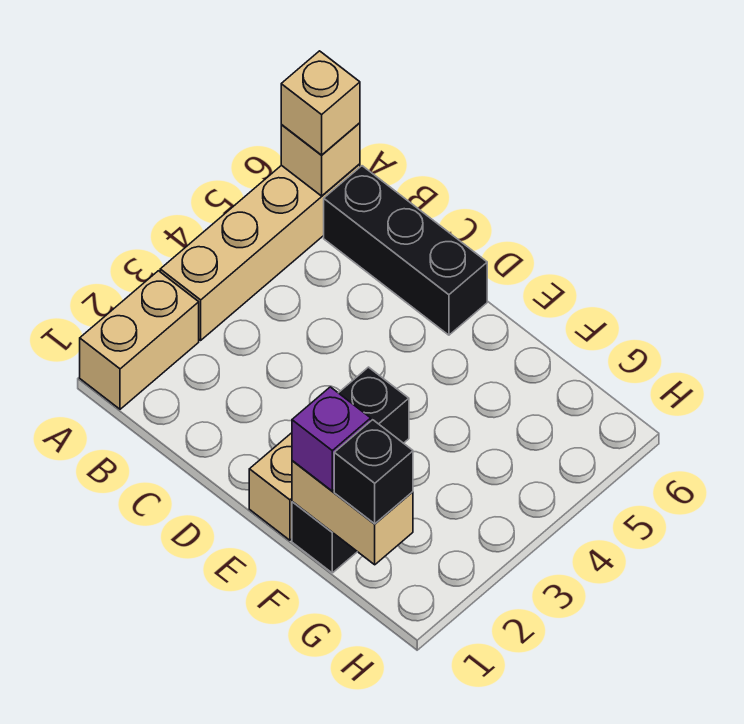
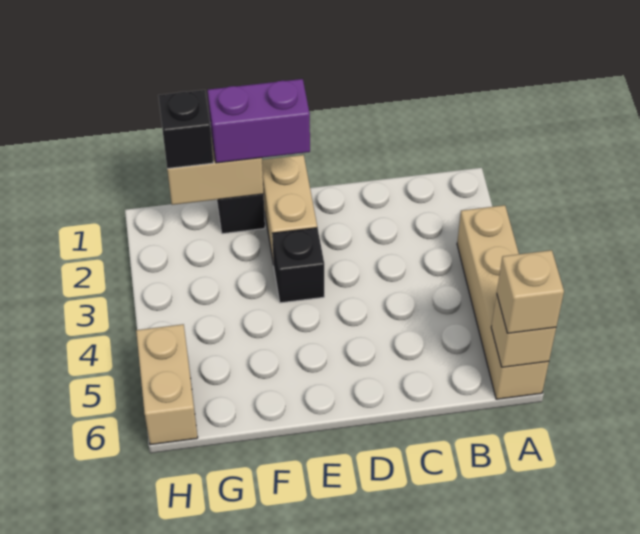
tan 1x2 brick [80,271,199,409] -> tan 1x2 brick moved to [136,324,198,445]
black 1x3 brick [324,166,487,335] -> none
purple 1x1 brick [292,387,371,491] -> purple 1x2 brick [208,79,310,163]

